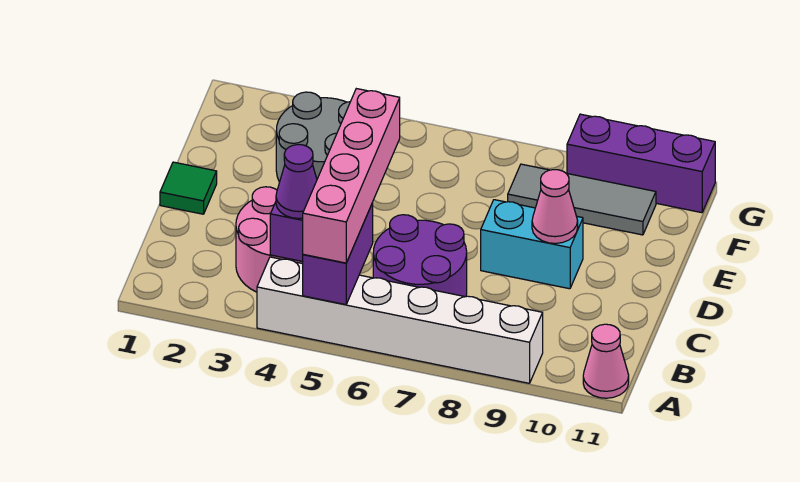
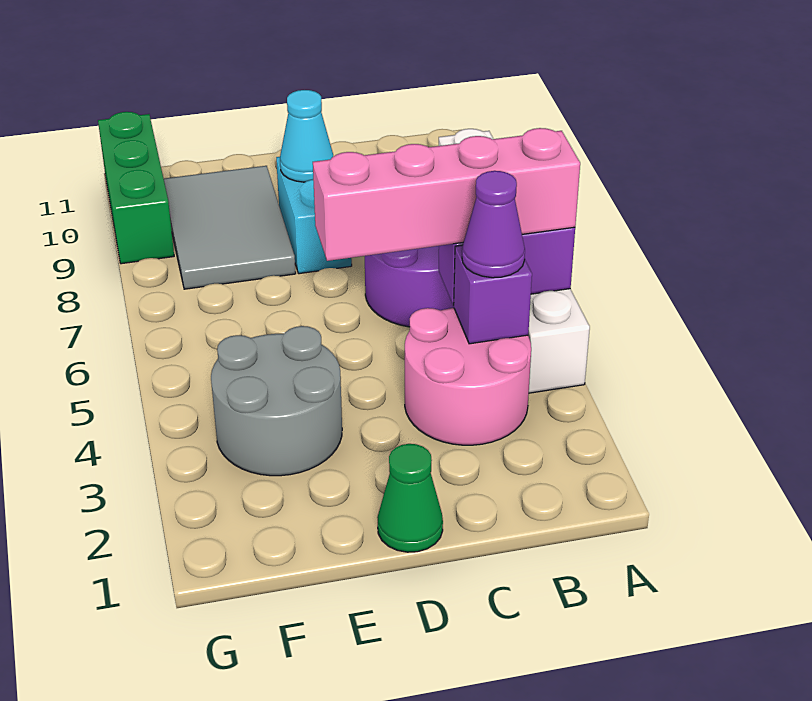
pink 1x1 cone [583,324,629,398] -> none
green 1x1 tile [160,162,217,214] -> green 1x1 cone [377,444,443,552]
pink 1x1 cone [532,170,578,243] -> cyan 1x1 cone [280,90,333,182]
grey 1x3 tile [508,164,656,235] -> grey 2x3 tile [164,166,296,289]
purple 1x3 brick [567,114,715,213] -> green 1x3 brick [98,112,174,264]

